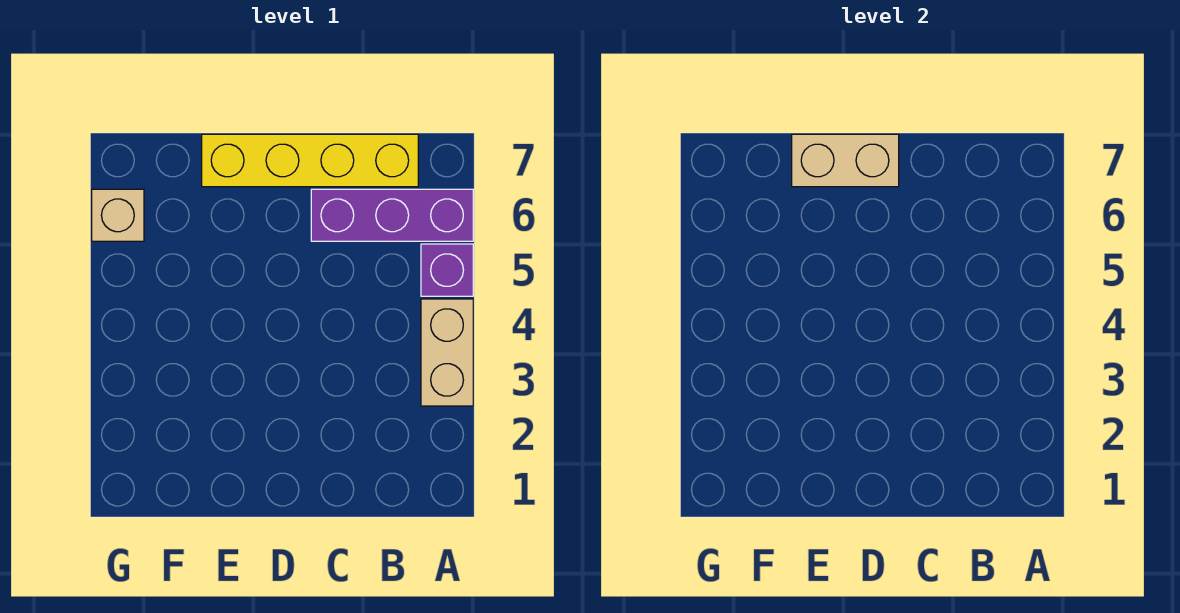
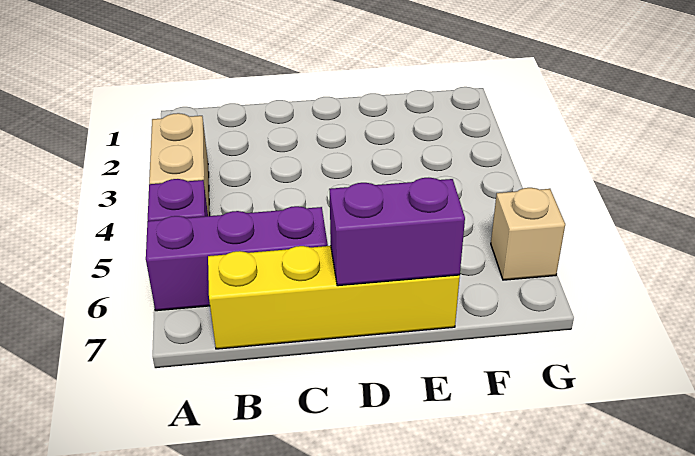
tan 1x2 brick [792,134,899,187] -> purple 1x2 brick [329,178,465,286]

